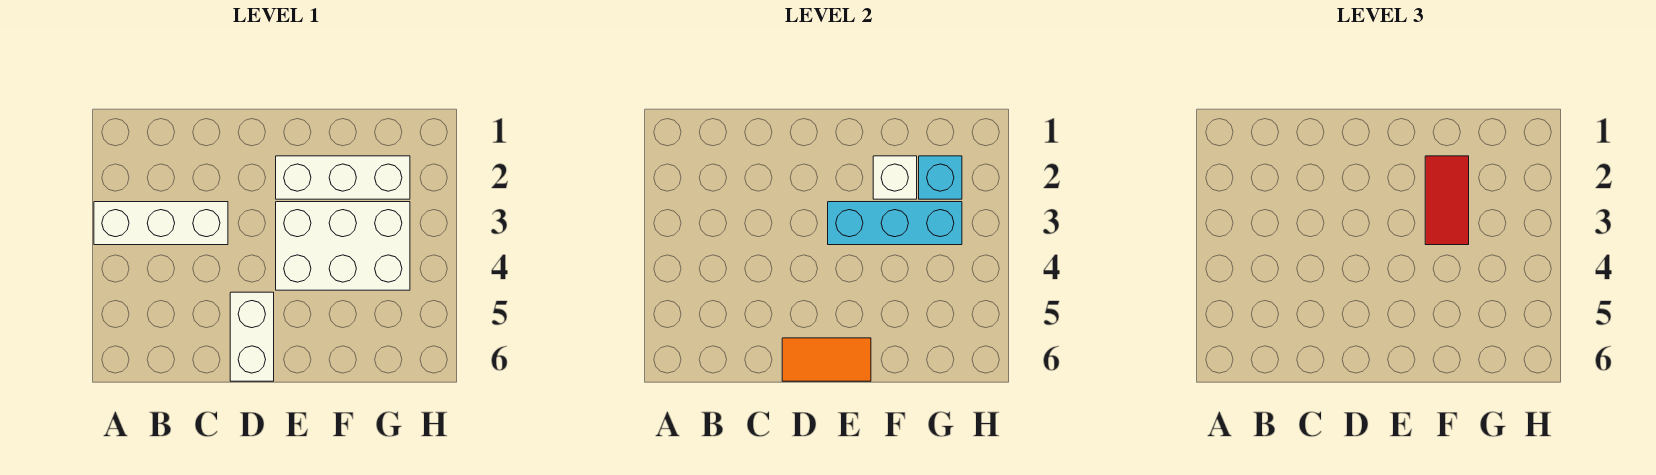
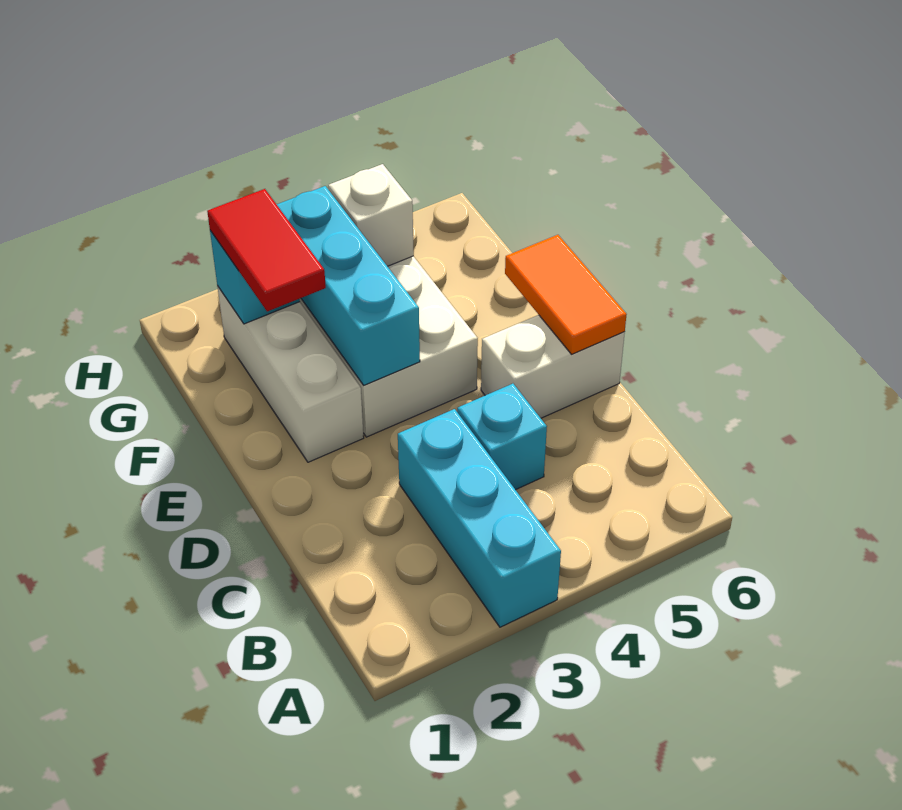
white 1x3 brick [94,202,228,245] -> cyan 1x3 brick [398,409,561,627]
none -> cyan 1x1 brick [457,384,547,490]
white 1x1 brick [873,156,917,199] -> white 1x1 brick moved to [328,164,414,266]
red 1x2 tile [1425,156,1469,245] -> red 1x2 tile turned to [207,189,326,311]

